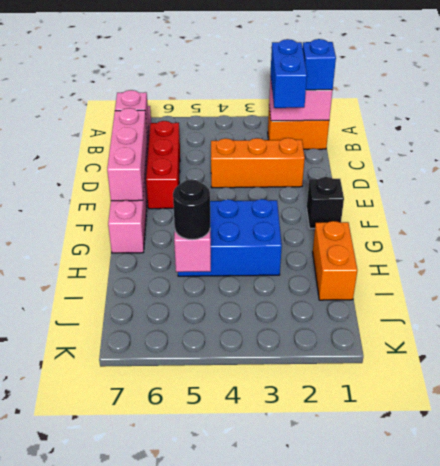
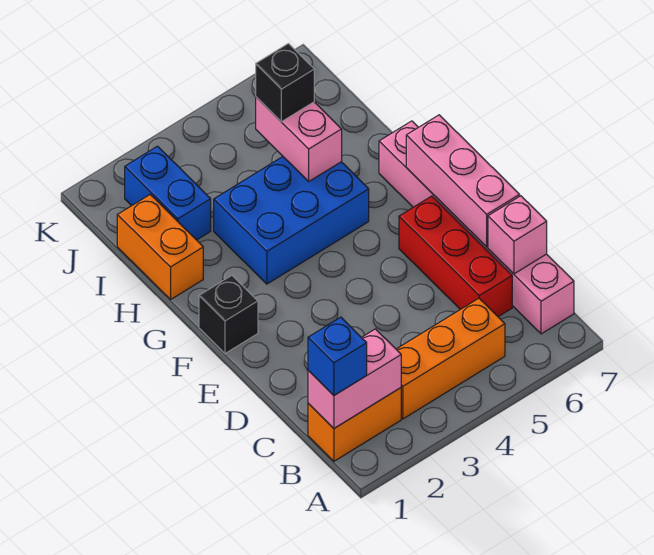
blue 1x2 brick [271,39,307,108] -> blue 1x2 brick moved to [125,146,211,240]
orange 1x3 brick [211,138,305,188] -> orange 1x3 brick moved to [396,298,505,419]
black 1x1 round brick [173,179,210,240] -> black 1x1 brick [256,44,314,122]

